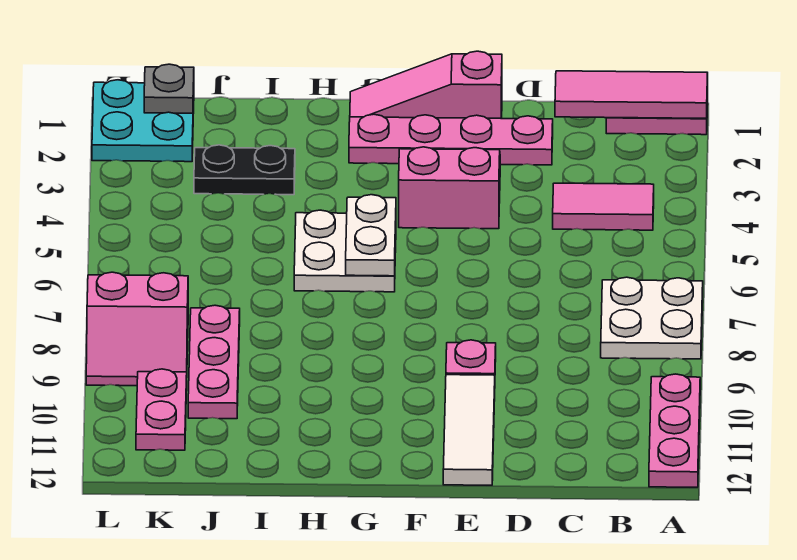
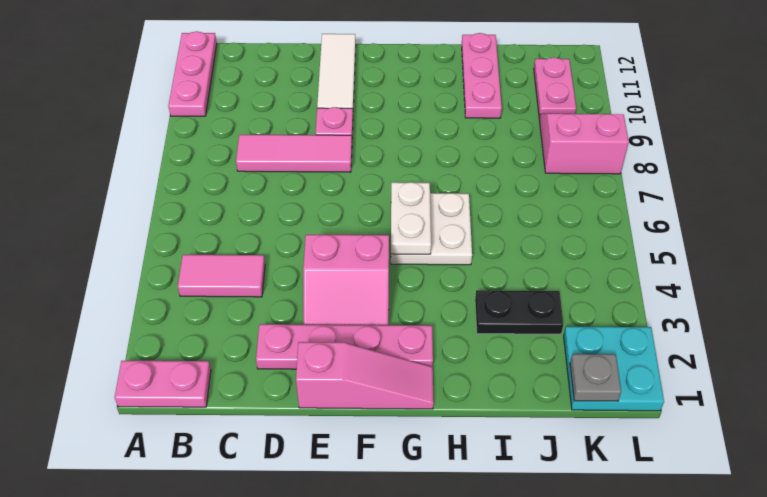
pink 1x3 tile [555,71,708,119] -> pink 1x3 tile moved to [236,135,352,172]
white 2x2 plate [601,277,703,359] -> none
pink 1x3 plate [188,305,240,419] -> pink 1x3 plate moved to [462,33,502,118]

